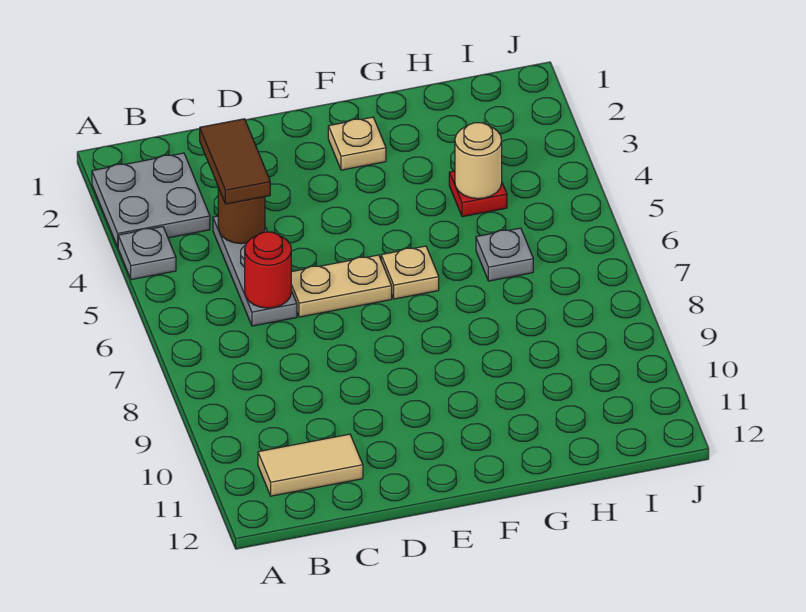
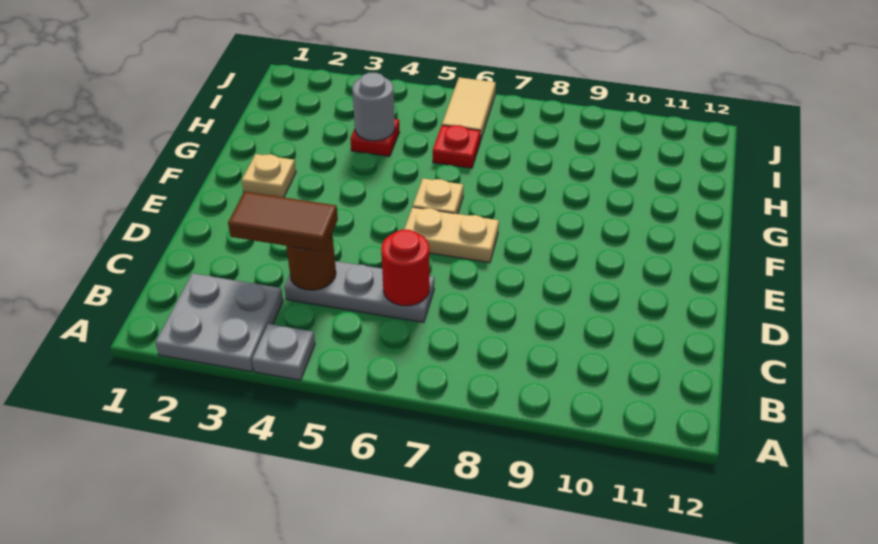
tan 1x2 tile [258,434,363,496] -> tan 1x2 tile moved to [442,77,496,141]
tan 1x2 plate [291,255,392,317] -> tan 1x2 plate turned to [404,207,499,263]
tan 1x1 round brick [455,123,502,199] -> grey 1x1 round brick [352,73,395,141]
grey 1x1 plate [476,228,533,281] -> red 1x1 plate [433,125,480,168]

